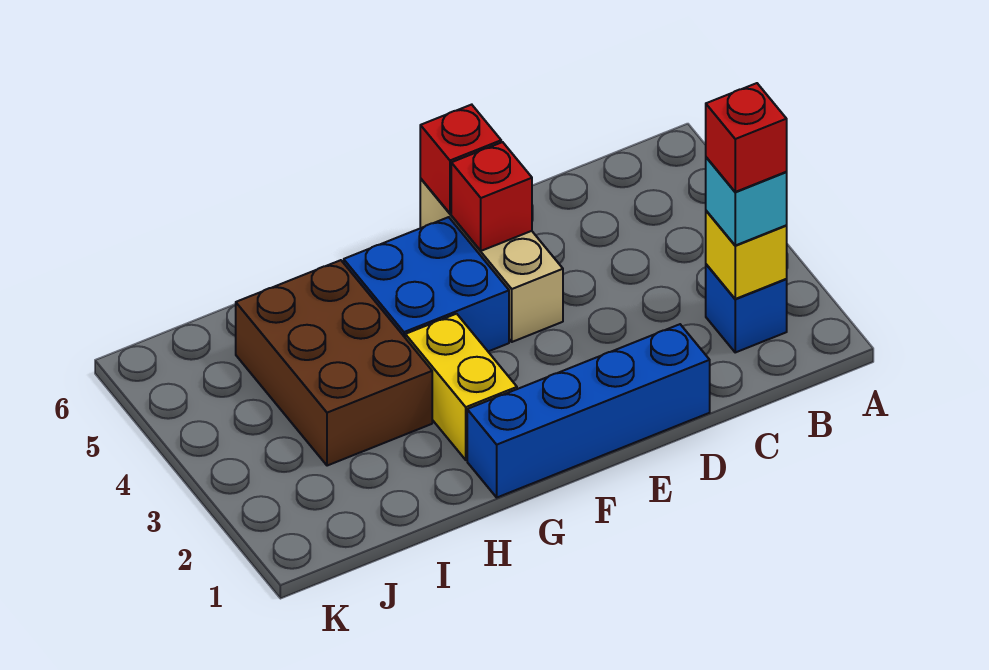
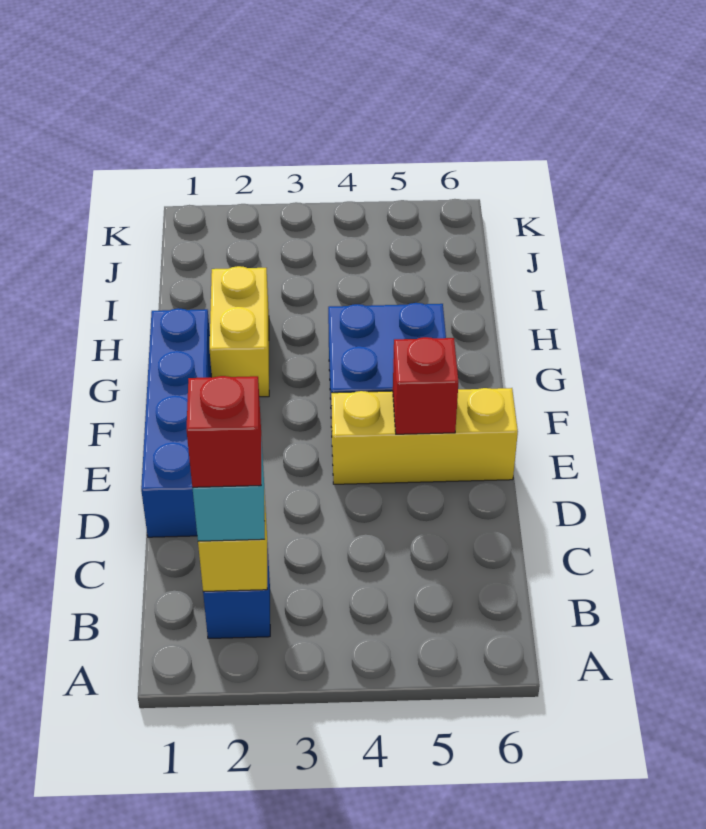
tan 1x3 brick [420,179,563,342] -> yellow 1x3 brick [331,388,518,484]
red 1x1 brick [420,105,501,213] -> none
yellow 1x2 brick [405,314,517,460] -> yellow 1x2 brick turned to [209,266,269,397]
brown 2x3 brick [236,260,432,466] -> none

